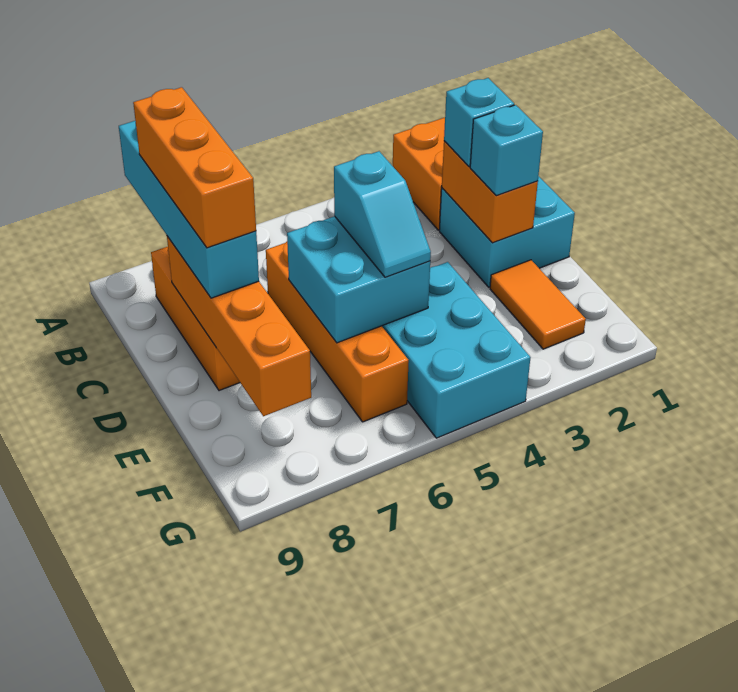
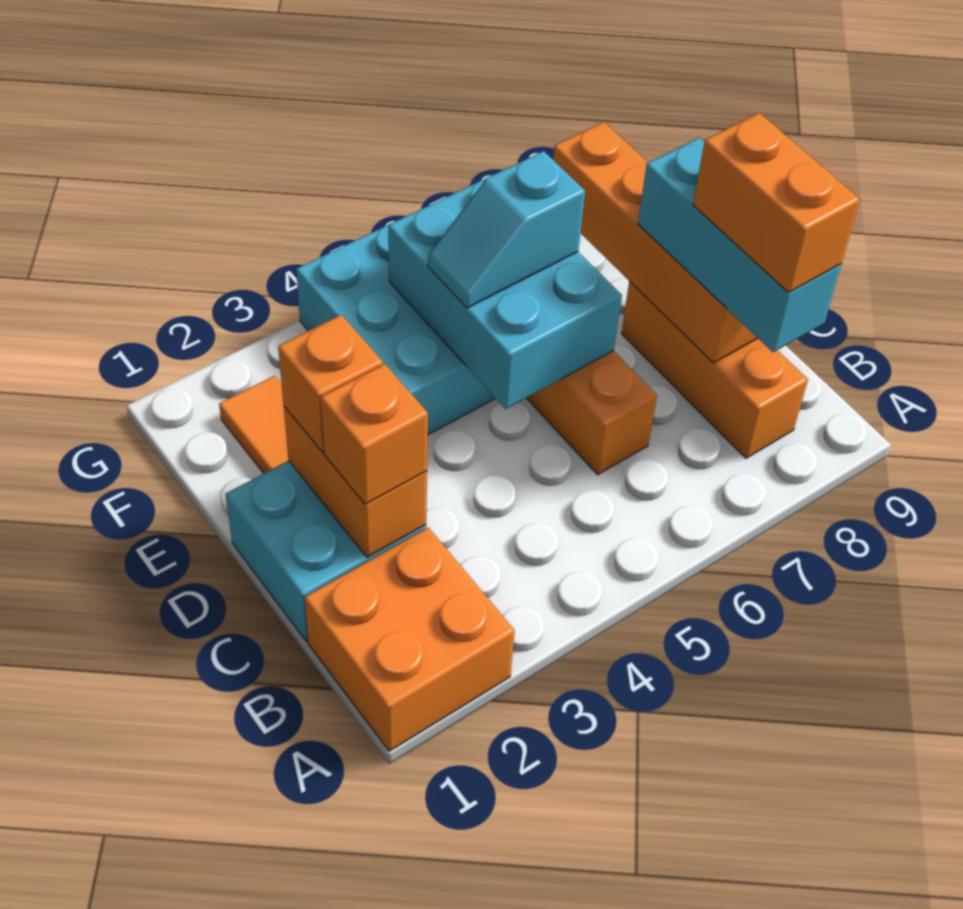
cyan 1x4 brick [119,121,259,298] -> cyan 1x3 brick [638,138,841,352]
orange 1x3 brick [133,87,256,248] -> orange 1x2 brick [693,113,860,293]
cyan 1x1 brick [444,78,514,167] -> orange 1x1 brick [321,364,428,504]
cyan 1x1 brick [470,105,543,196] -> orange 1x1 brick [278,315,383,452]
cyan 2x2 brick [287,216,430,343] -> cyan 2x3 brick [388,178,622,409]
cyan 1x2 slope [334,151,431,277] -> cyan 1x2 slope turned to [428,151,585,308]

